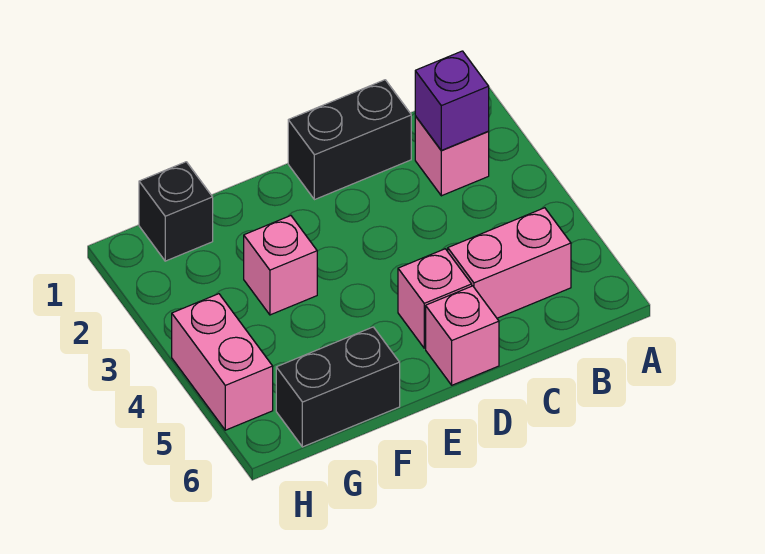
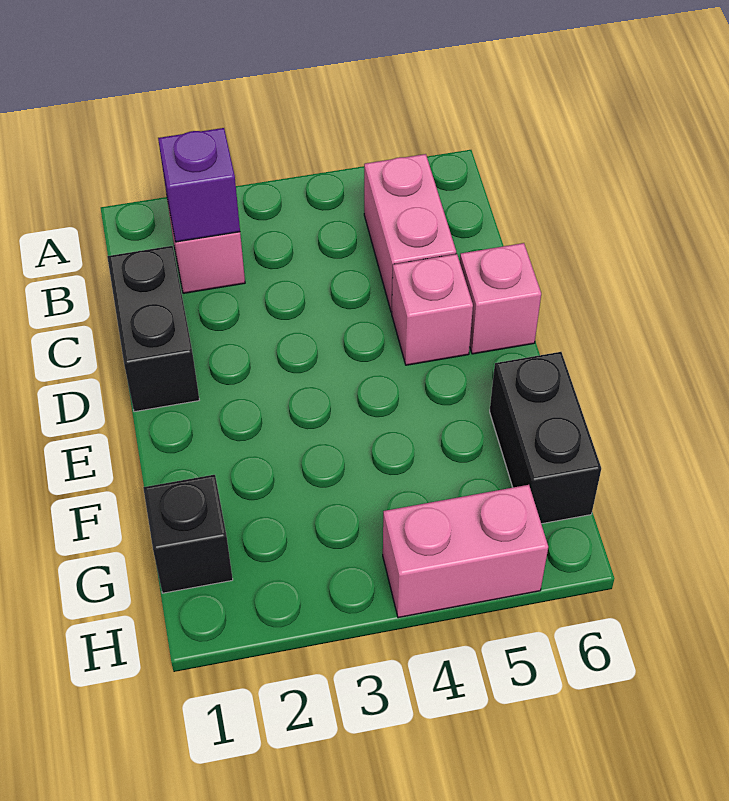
pink 1x1 brick [244,216,317,315] -> none

